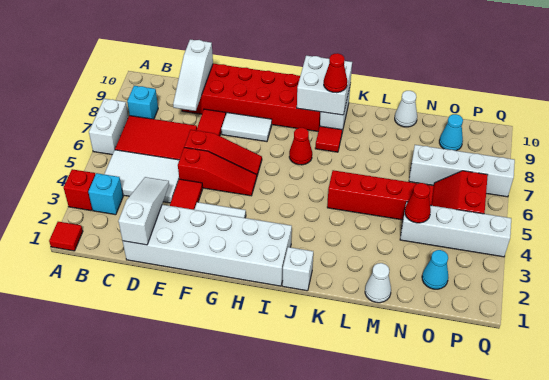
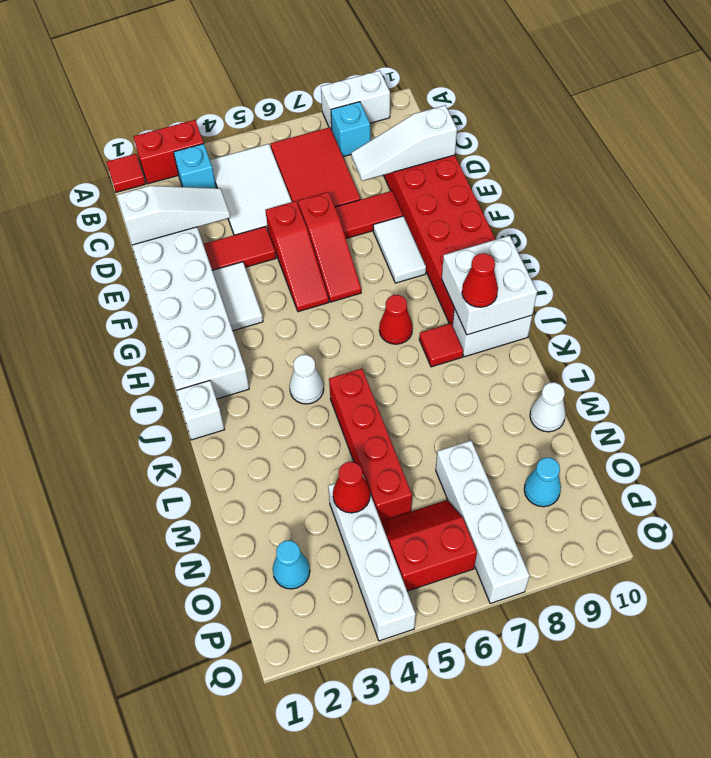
red 1x1 brick [64,169,95,211] -> red 1x2 brick [133,120,204,184]
white 1x2 brick [89,99,128,155] -> white 1x2 brick moved to [321,71,390,130]
white 1x1 cone [365,263,391,303] -> white 1x1 cone moved to [289,355,324,404]

